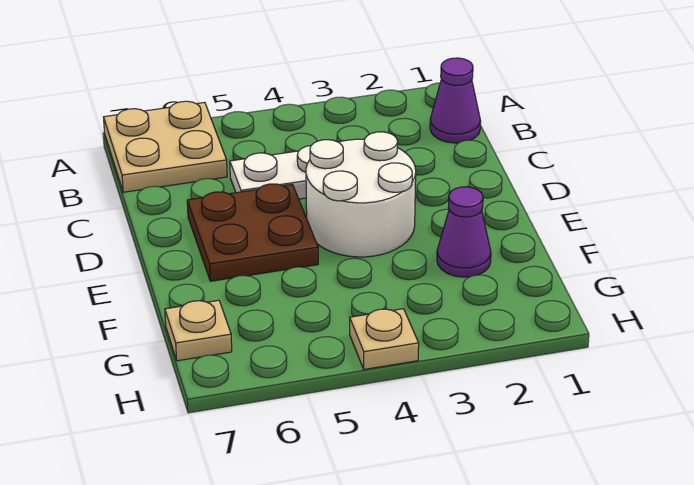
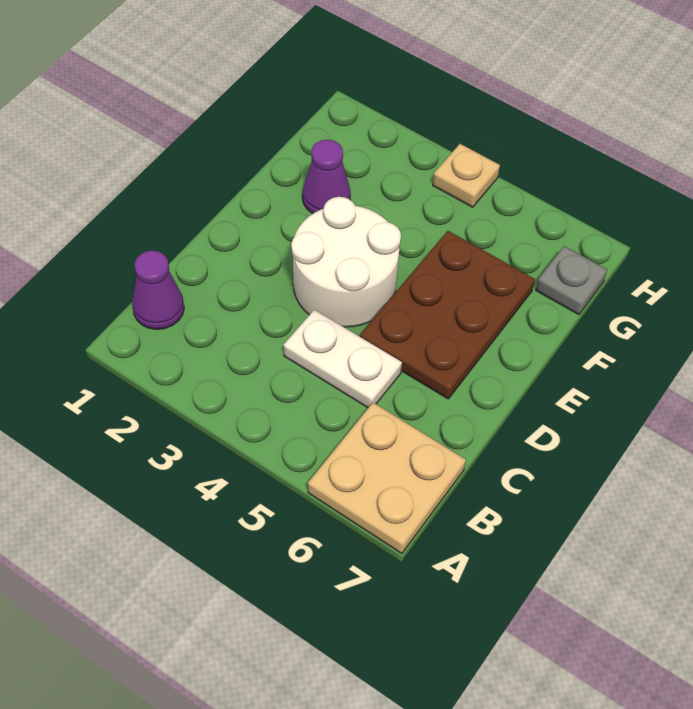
brown 2x2 plate [187,184,318,281] -> brown 2x3 plate [360,231,535,399]
tan 1x1 plate [165,300,232,361] -> grey 1x1 plate [536,246,607,315]

